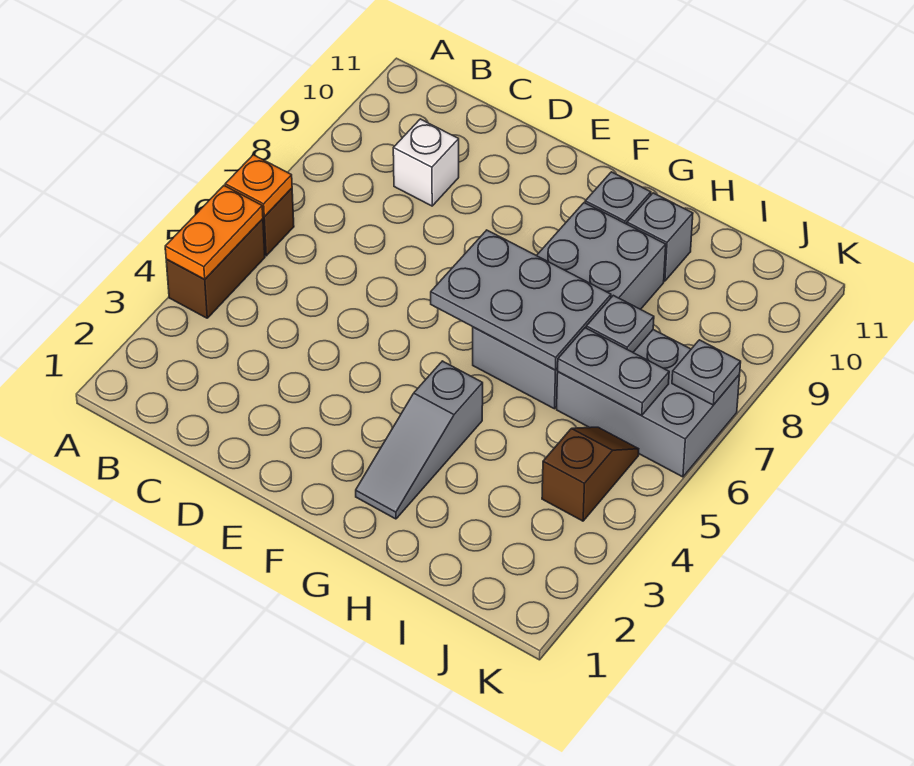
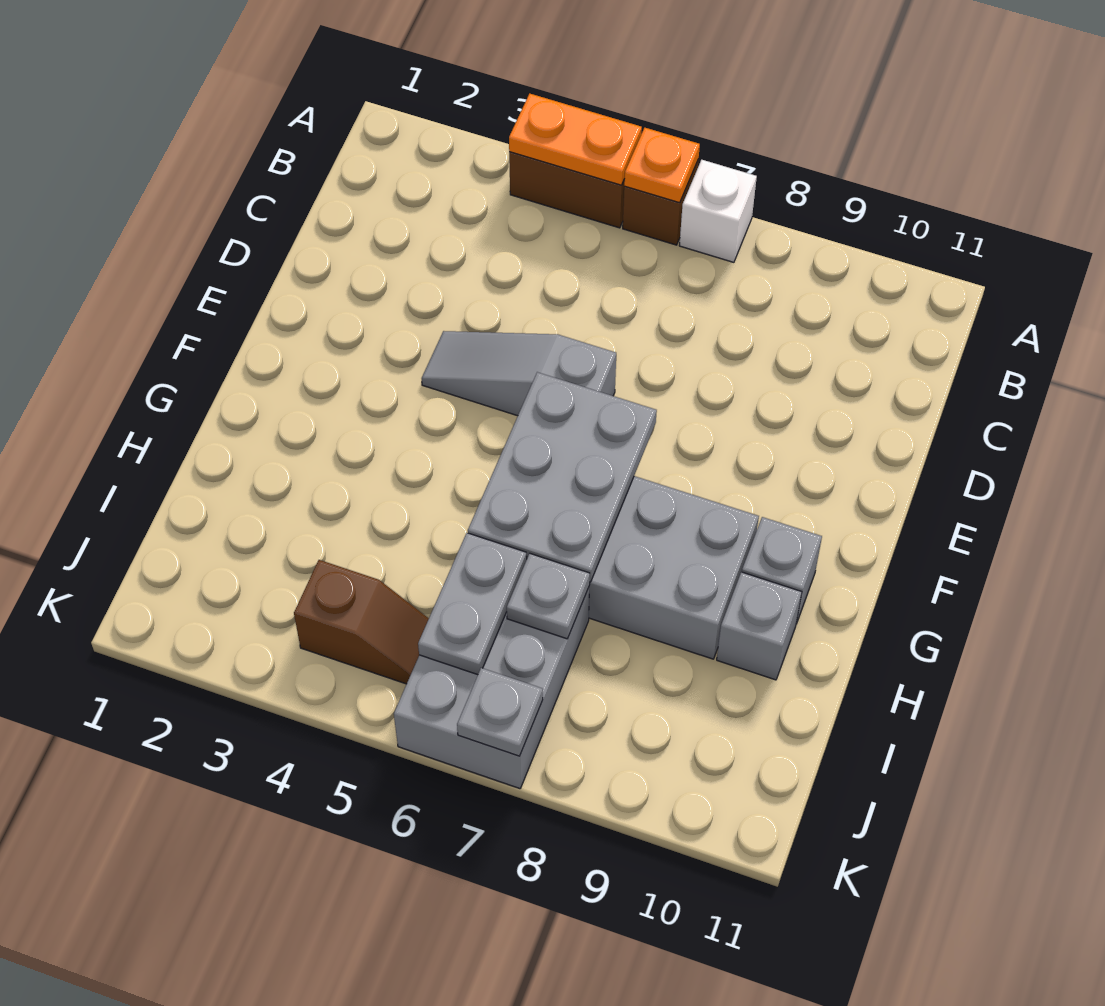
white 1x1 brick [393,119,459,206] -> white 1x1 brick moved to [679,160,757,262]
grey 1x3 slope [356,361,483,519] -> grey 1x3 slope moved to [422,331,616,416]

